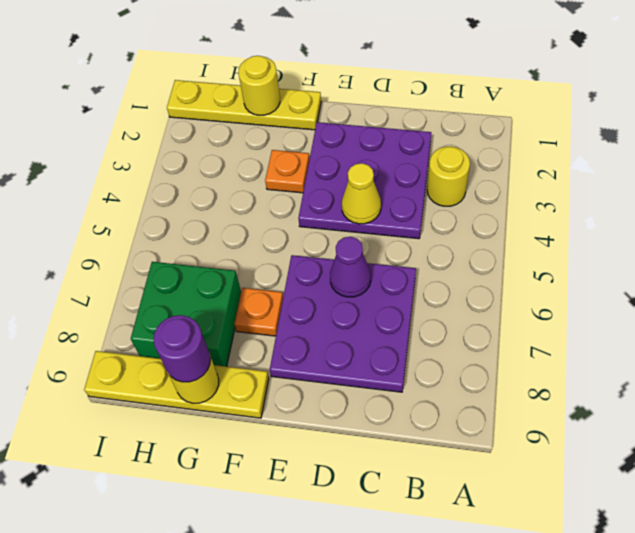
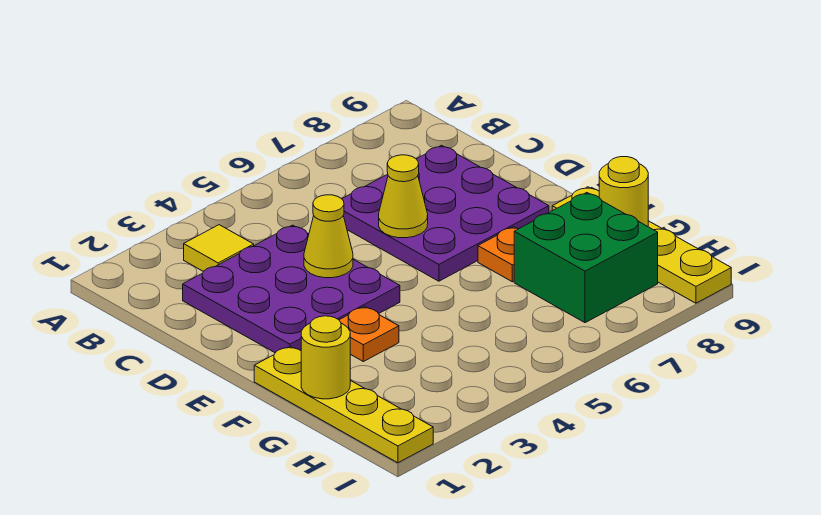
yellow 1x1 round brick [427,146,470,206] -> yellow 1x1 tile [184,225,254,271]
purple 1x1 cone [330,237,371,297] -> yellow 1x1 cone [379,155,428,238]
purple 1x1 round brick [154,315,210,382] -> none

